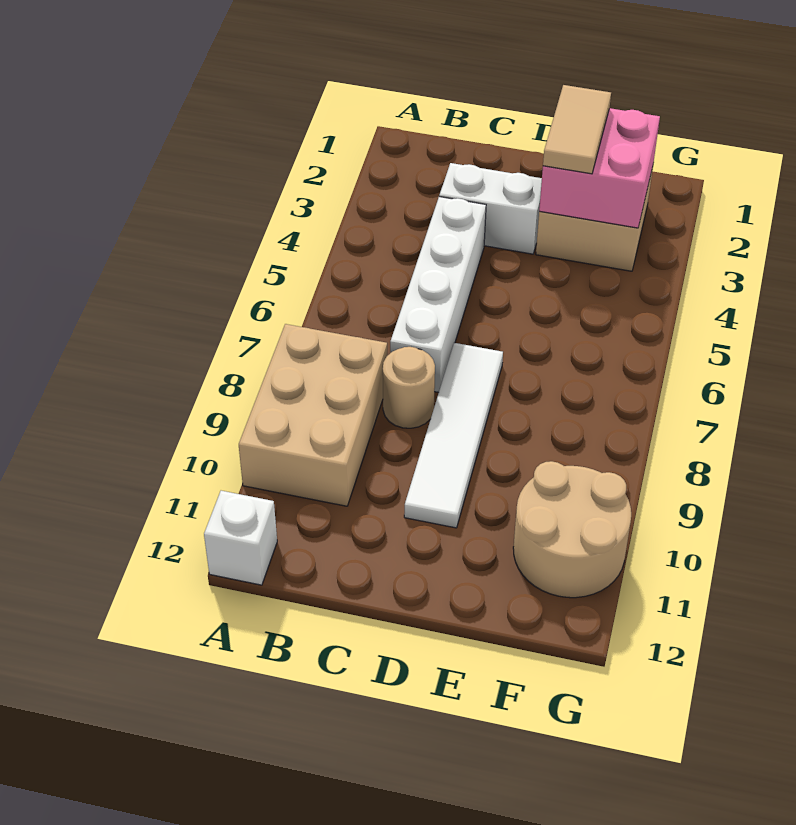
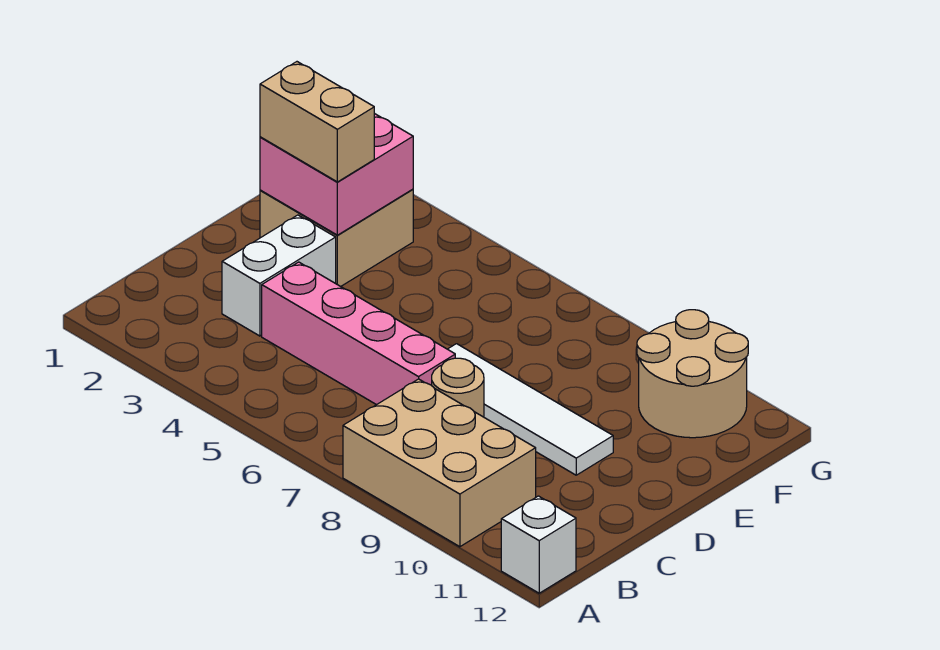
white 1x4 brick [390,197,486,392] -> pink 1x4 brick [262,262,455,405]
tan 1x2 tile [543,85,611,174] -> tan 1x2 brick [260,62,374,182]

